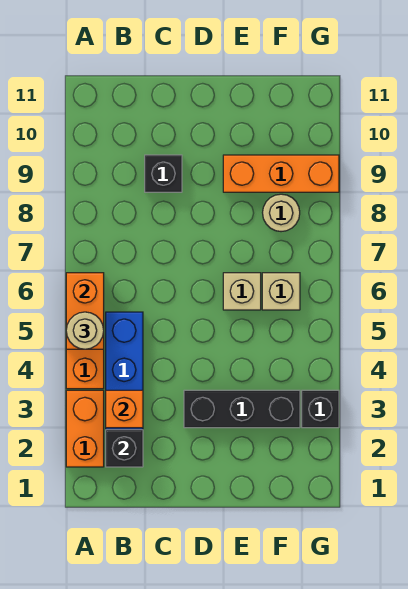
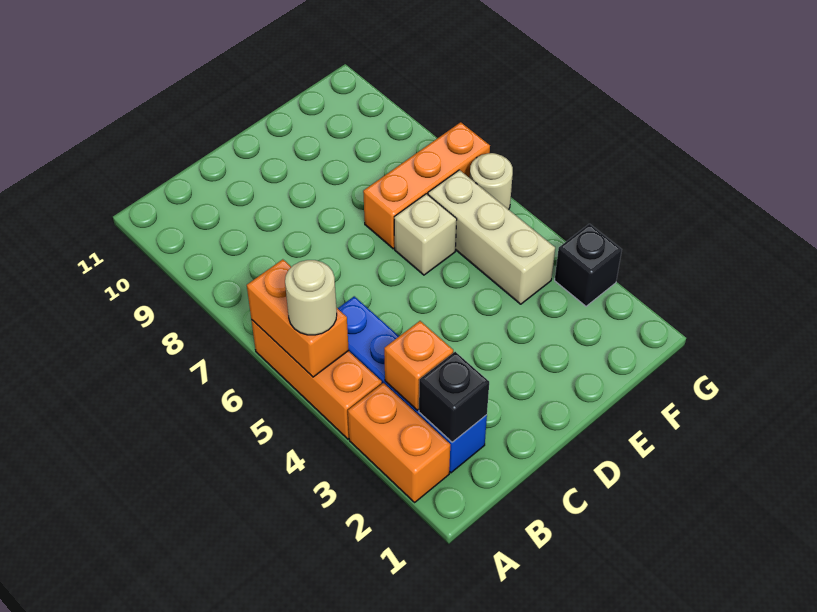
black 1x1 brick [145,155,182,192] -> none
black 1x3 brick [184,390,300,428] -> none
orange 1x3 brick [223,155,339,192] -> orange 1x3 brick moved to [363,122,490,249]
tan 1x1 brick [262,273,300,310] -> tan 1x3 brick [428,170,555,304]
tan 1x1 round brick [263,194,300,232] -> tan 1x1 round brick moved to [470,153,513,209]

